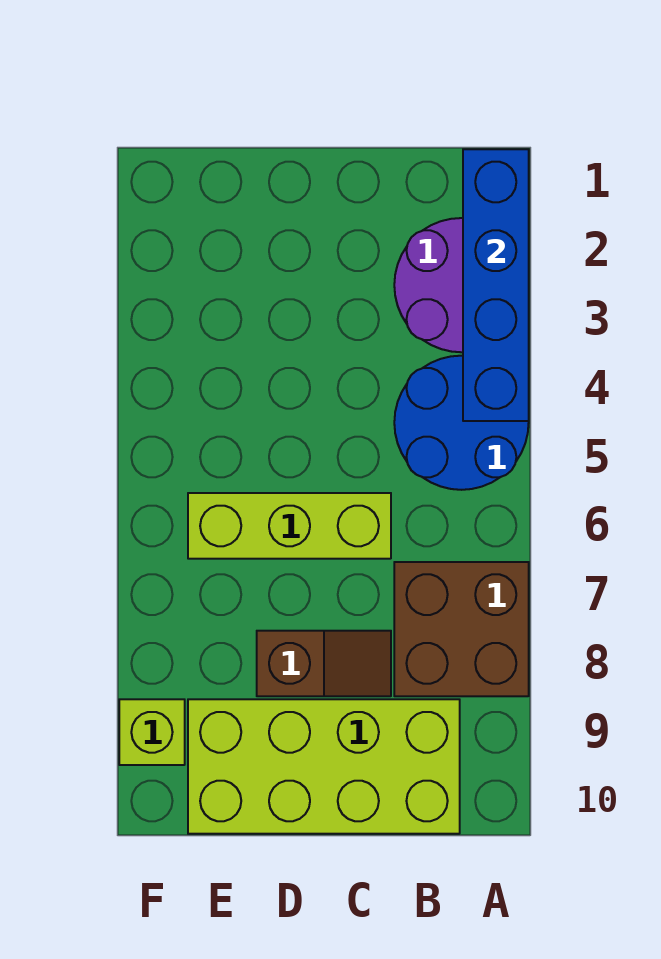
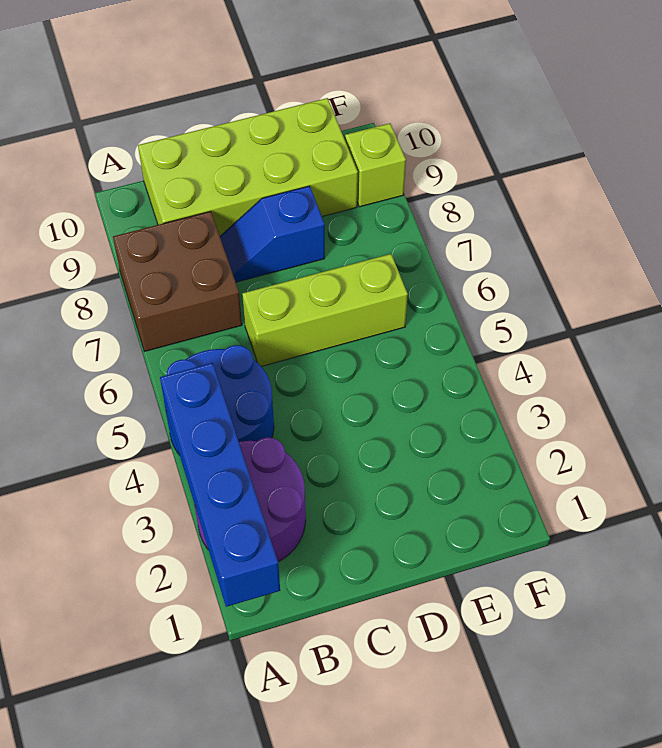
brown 1x2 slope [257,631,391,696] -> blue 1x2 slope [220,186,325,282]

